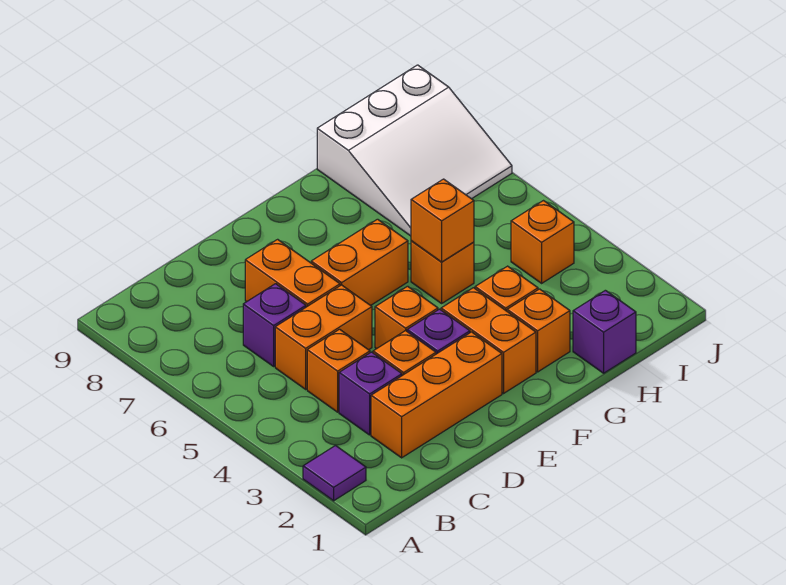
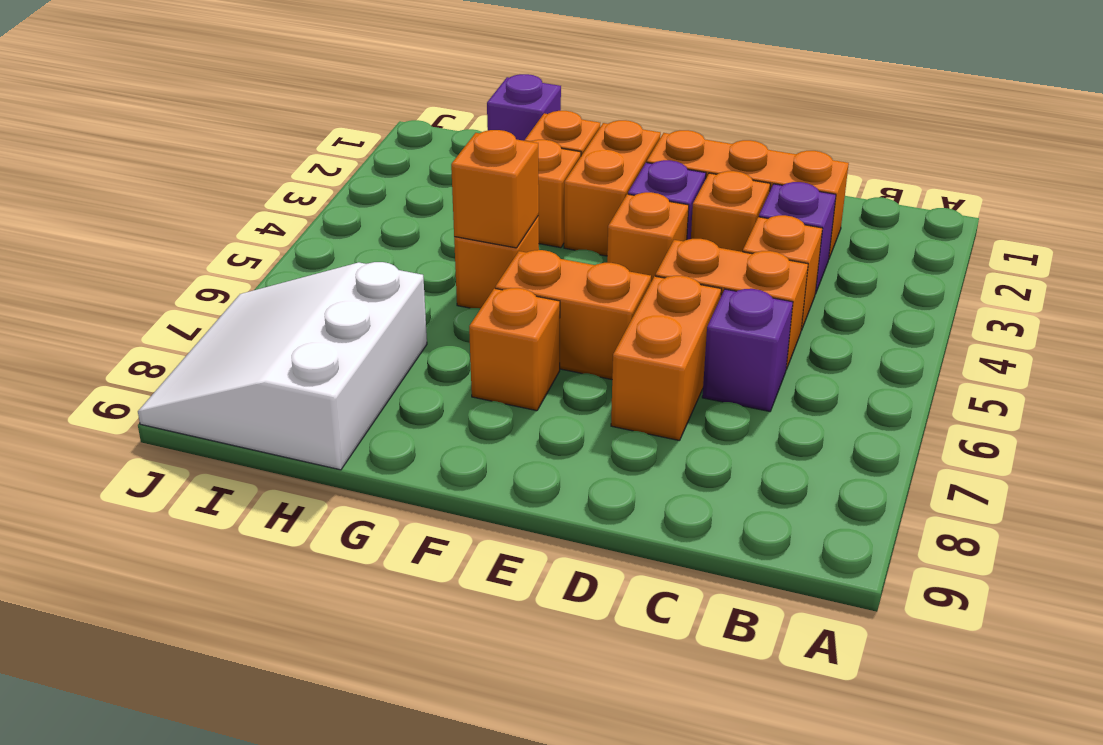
purple 1x1 tile [303,446,366,501] -> none
white 3x3 slope [317,65,512,236] -> white 3x3 slope turned to [138,262,427,470]
orange 1x1 brick [511,201,574,283] -> orange 1x1 brick moved to [469,288,560,411]

